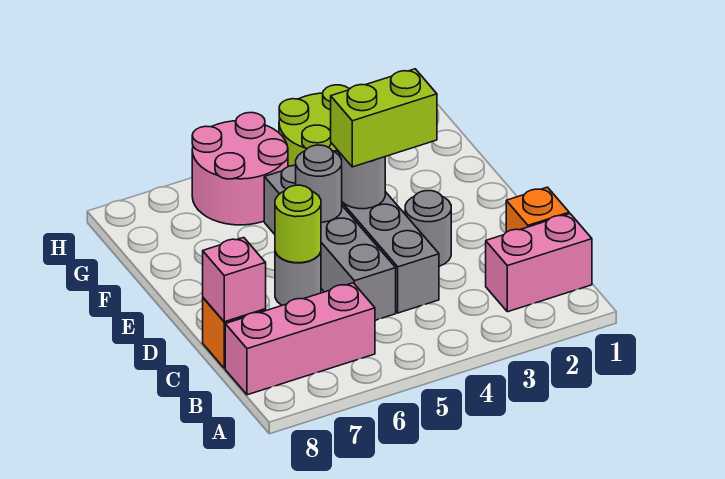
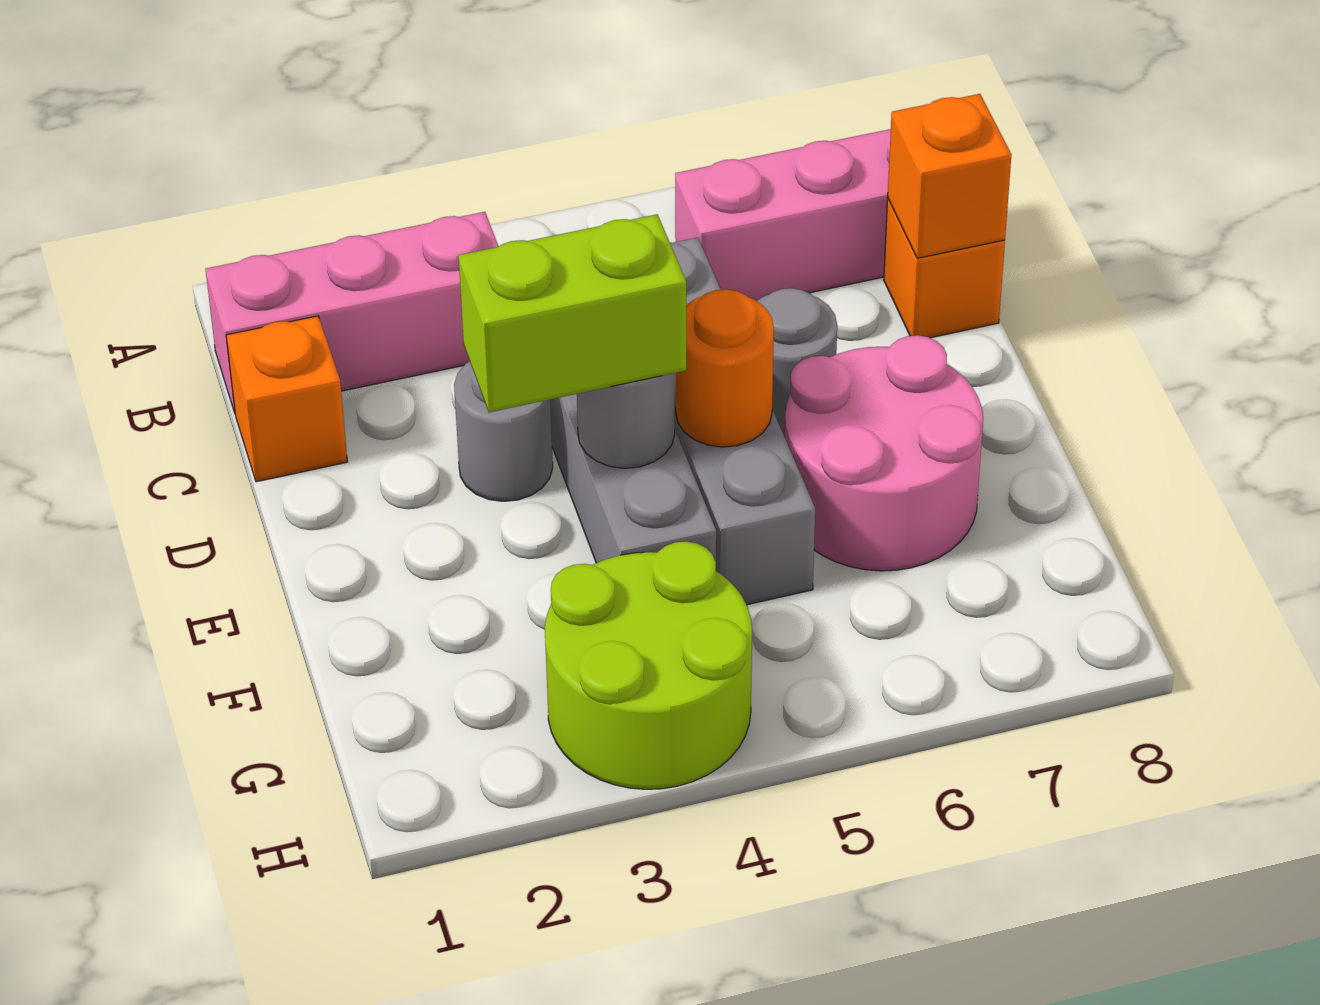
pink 1x2 brick [486,214,592,312] -> pink 1x3 brick [206,212,499,413]
pink 1x1 brick [203,238,266,322] -> orange 1x1 brick [888,94,1011,258]
lime 1x1 round brick [275,185,321,263] -> none
grey 1x1 round brick [296,145,342,222] -> orange 1x1 round brick [675,289,774,447]
pink 2x2 round brick [192,113,288,225] -> pink 2x2 round brick moved to [785,335,983,571]

